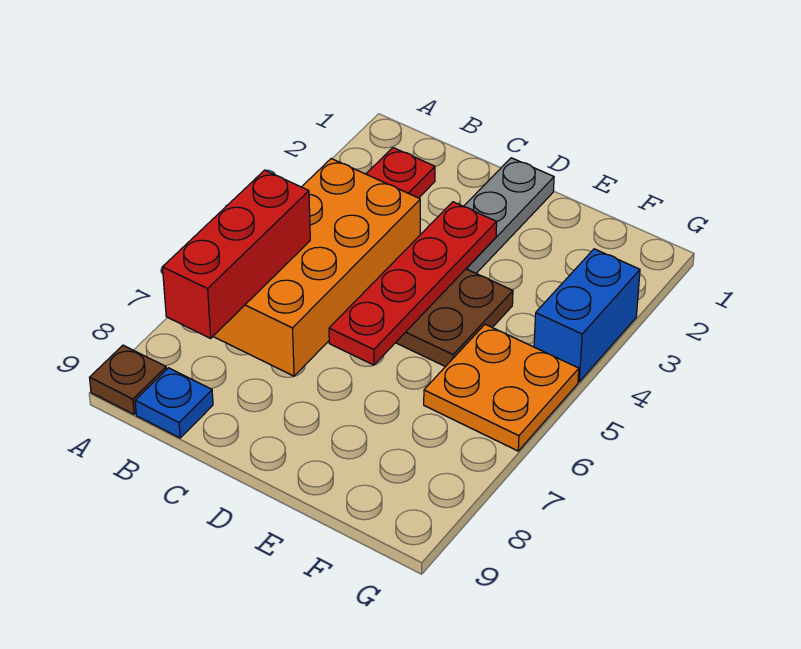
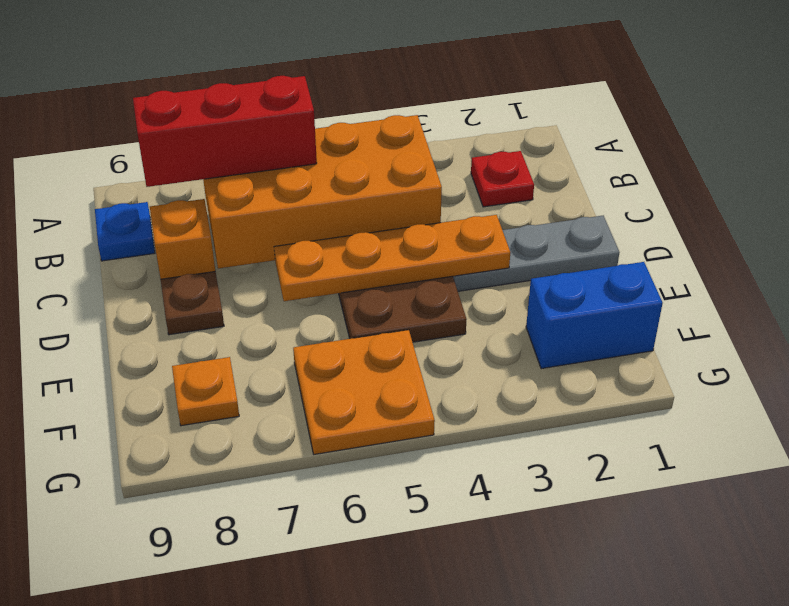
brown 1x1 plate [90,345,166,414] -> brown 1x1 plate moved to [161,271,224,335]
none -> orange 1x1 brick [150,199,215,279]
red 1x4 plate [329,202,497,365] -> orange 1x4 plate [274,215,510,301]
none -> orange 1x1 plate [172,357,239,426]
blue 1x2 brick [534,249,640,382] -> blue 1x2 brick moved to [526,262,663,369]

